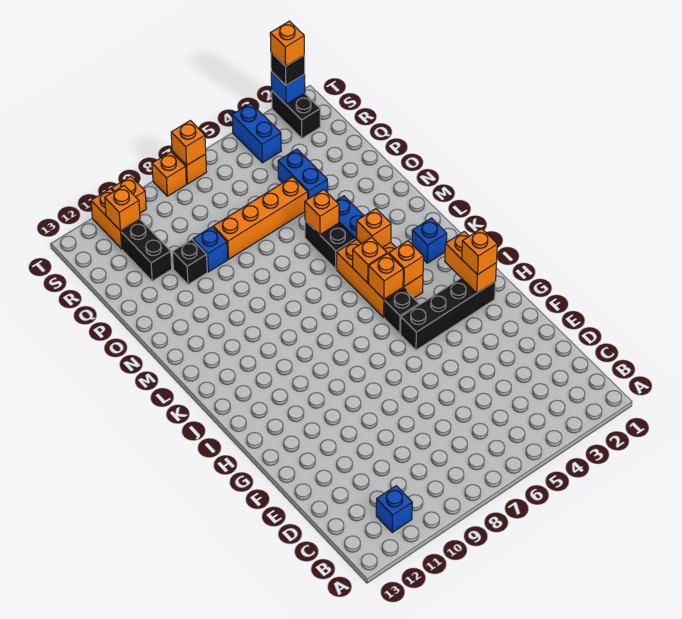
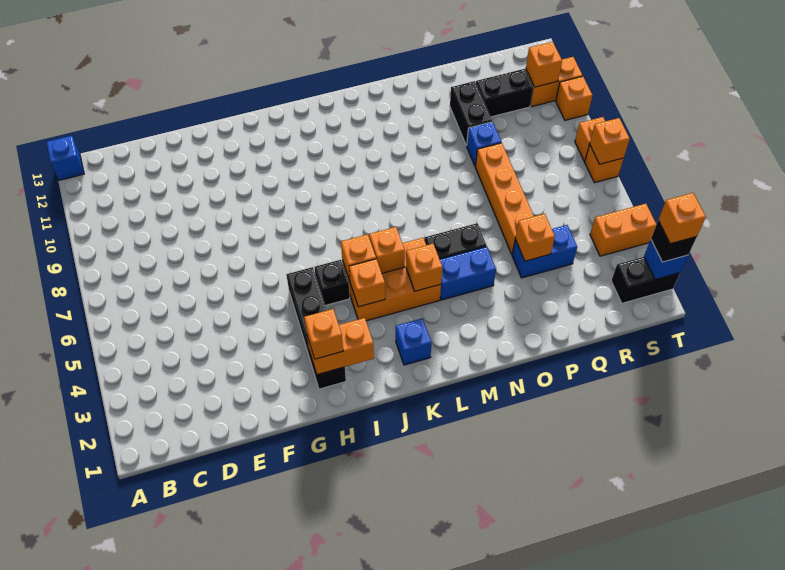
blue 1x1 brick [376,486,412,532] -> blue 1x1 brick moved to [46,136,84,180]
orange 1x1 brick [305,190,339,235] -> orange 1x1 brick moved to [515,214,555,261]
black 1x1 brick [173,239,207,285] -> black 1x2 brick [450,81,492,145]
blue 1x2 brick [232,103,281,163] -> orange 1x2 brick [590,204,656,256]

